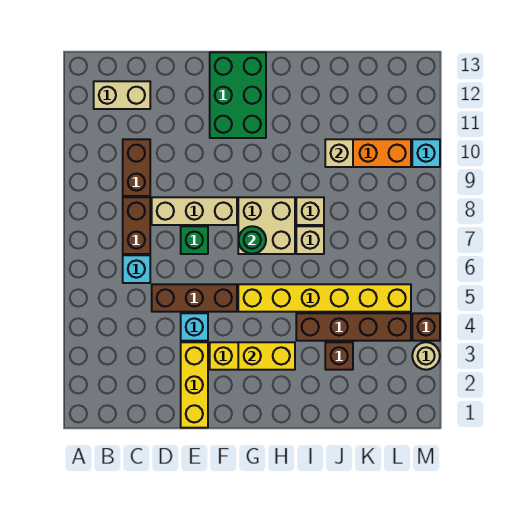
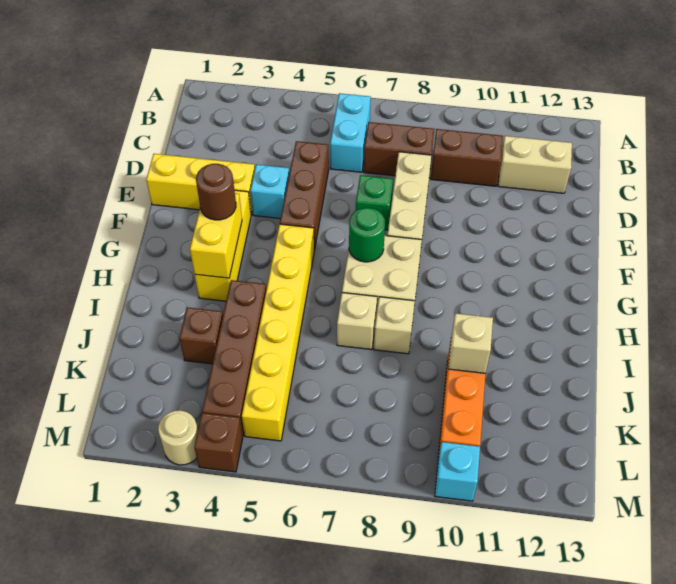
tan 1x2 brick [94,81,150,109] -> tan 1x2 brick turned to [498,136,572,193]
cyan 1x1 brick [123,255,150,283] -> cyan 1x2 brick [330,93,371,172]
green 2x3 brick [210,52,266,138] -> none
none -> brown 1x1 round brick [196,164,236,220]

